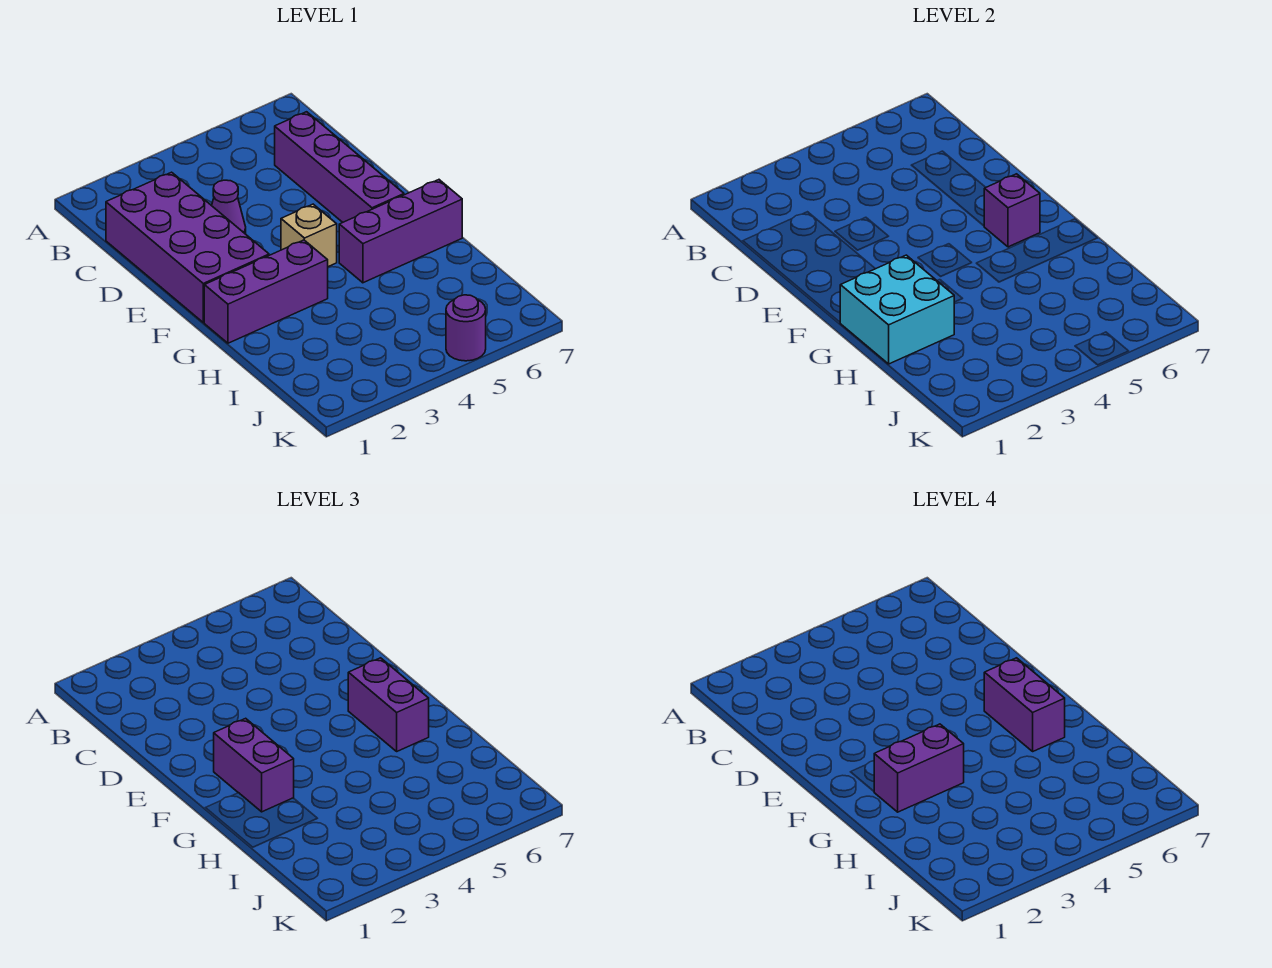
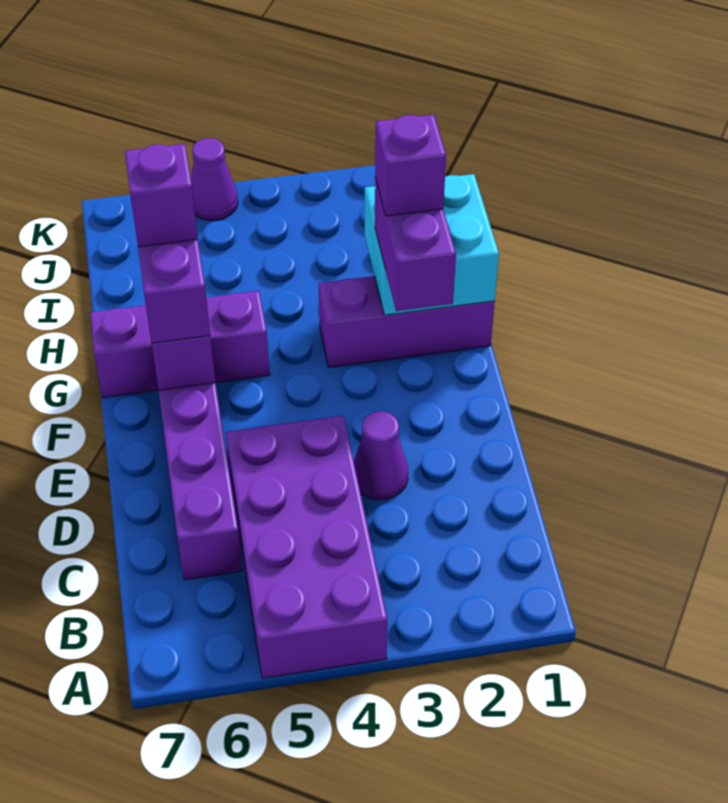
purple 2x4 brick [106,172,269,323] -> purple 2x4 brick moved to [226,416,387,678]
tan 1x1 brick [281,204,337,267] -> none
purple 1x2 brick [984,658,1065,751] -> purple 1x1 brick [125,144,198,247]
purple 1x2 brick [874,724,964,812] -> purple 1x1 brick [375,114,446,216]
purple 1x1 round brick [446,295,486,361] -> purple 1x1 cone [191,138,238,220]

